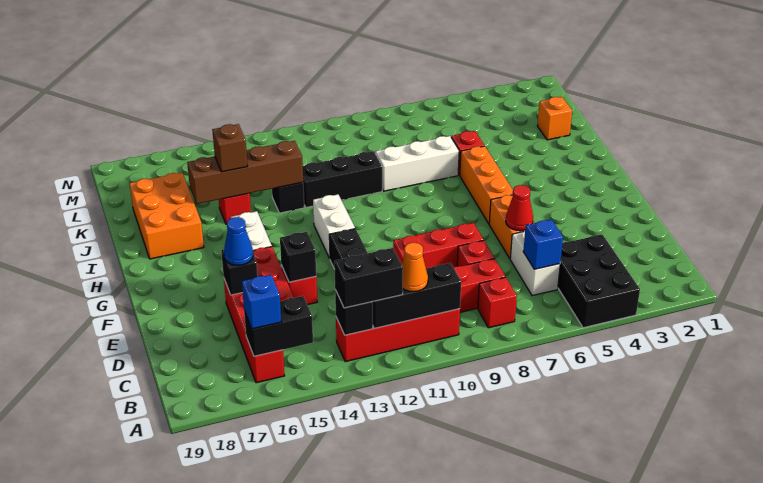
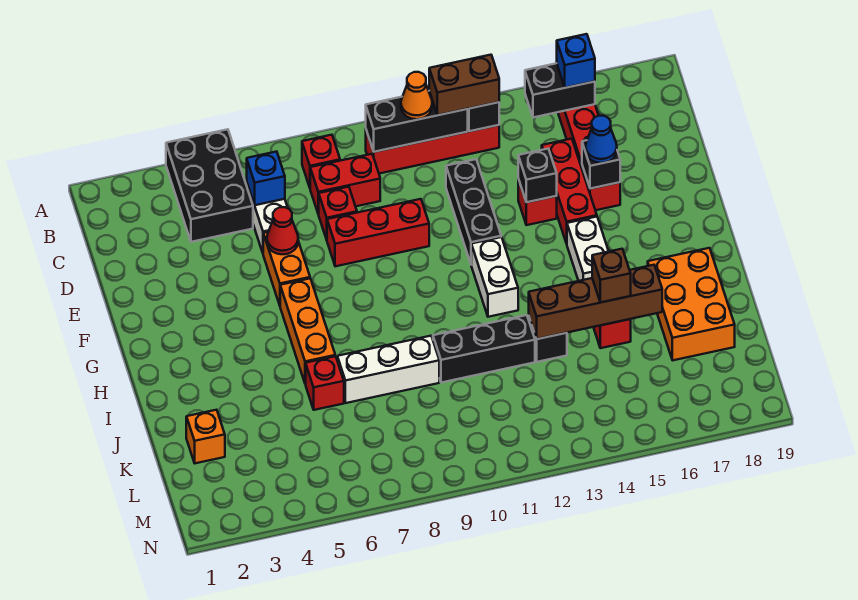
black 1x2 brick [334,248,403,308] -> brown 1x2 brick [429,55,499,115]

